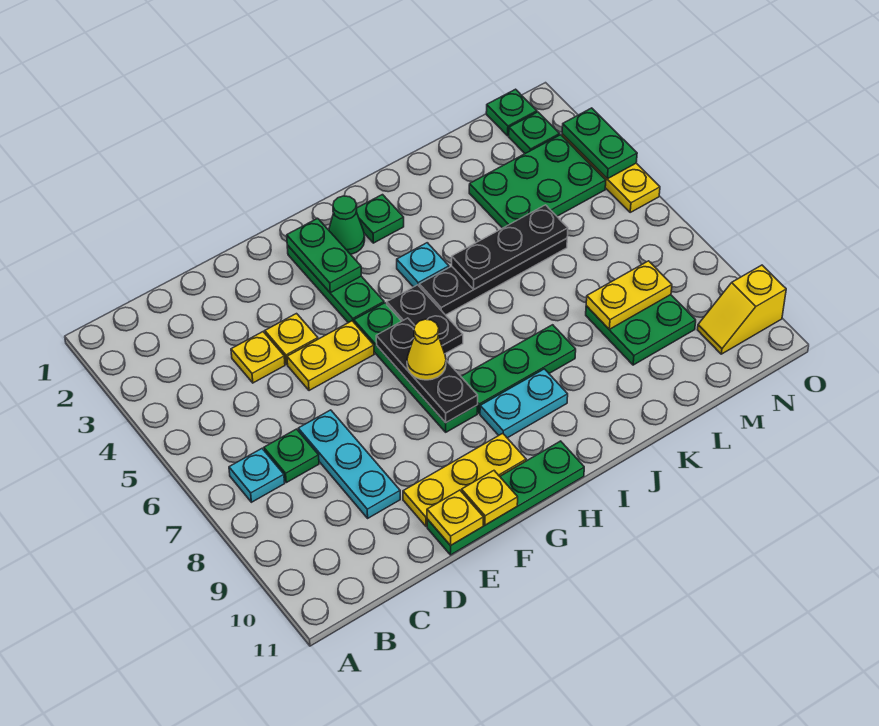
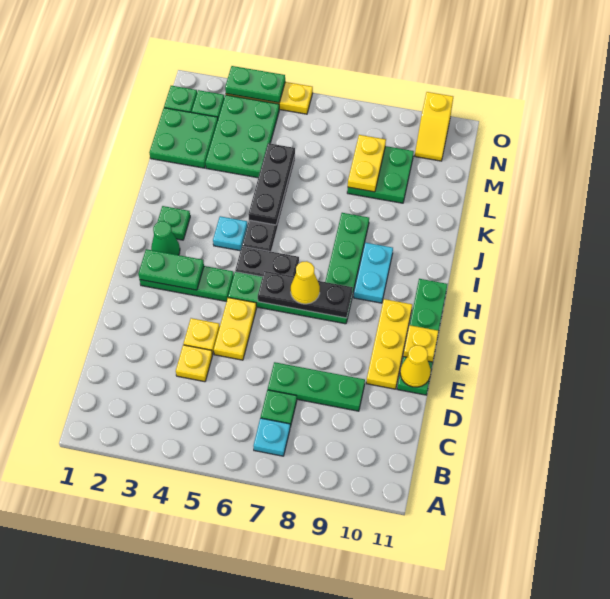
cyan 1x3 plate [298,410,400,518] -> green 1x3 plate [268,362,365,411]
yellow 1x1 plate [427,490,483,546] -> yellow 1x1 cone [400,345,431,387]
none -> green 2x2 plate [149,108,218,168]

